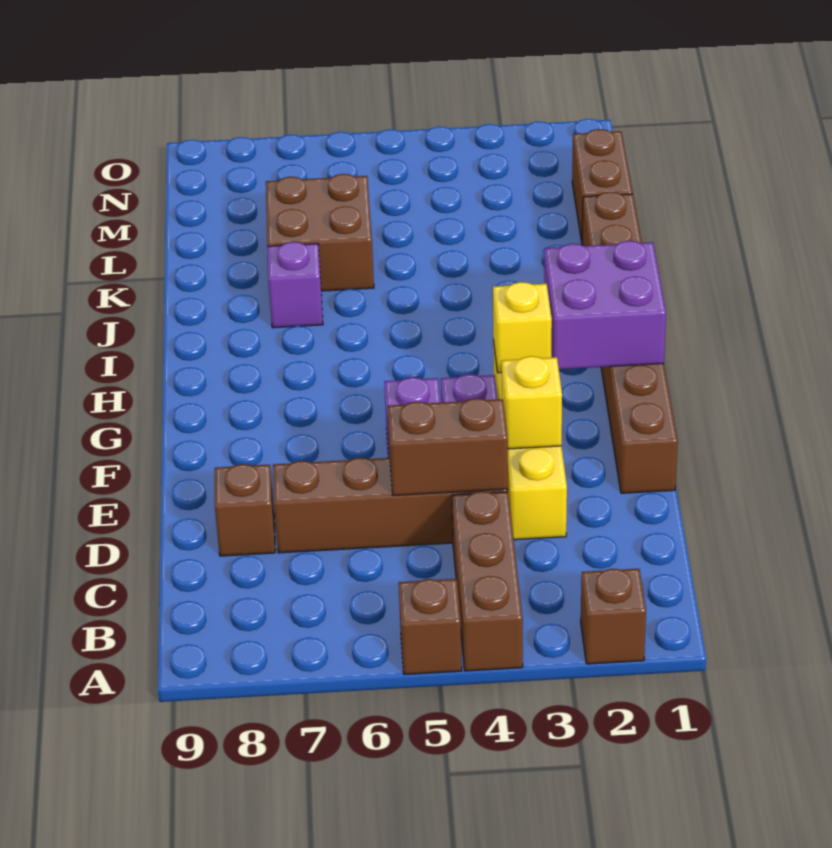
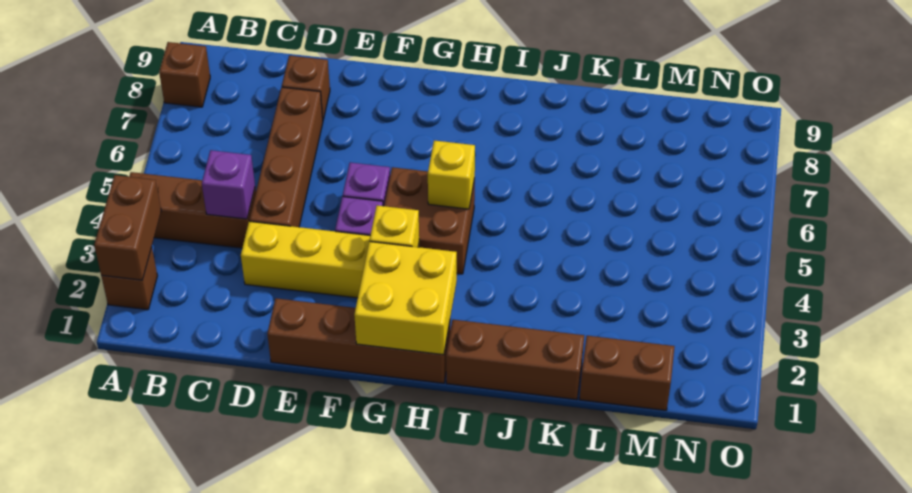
brown 1x1 brick [399,579,462,674] -> brown 1x1 brick moved to [159,42,210,107]
brown 1x2 brick [388,398,508,496] -> brown 1x2 brick moved to [94,175,161,280]
yellow 1x1 brick [502,356,562,449] -> yellow 1x1 brick moved to [428,141,475,209]
purple 2x2 brick [544,241,666,369] -> yellow 2x2 brick [354,242,457,355]
purple 1x1 brick [267,242,323,328] -> purple 1x1 brick moved to [202,150,255,219]
brown 2x2 brick [266,174,374,291] -> brown 2x2 brick moved to [384,167,475,274]

